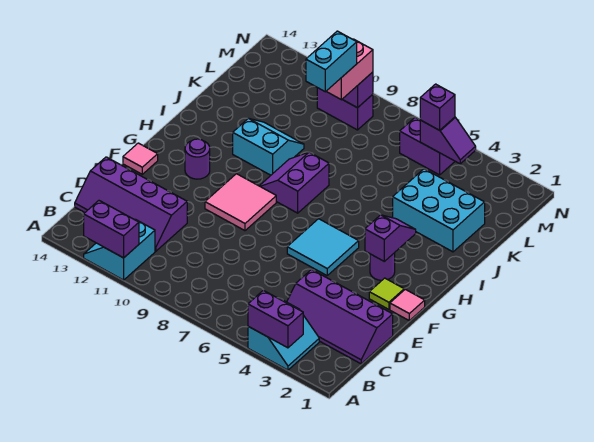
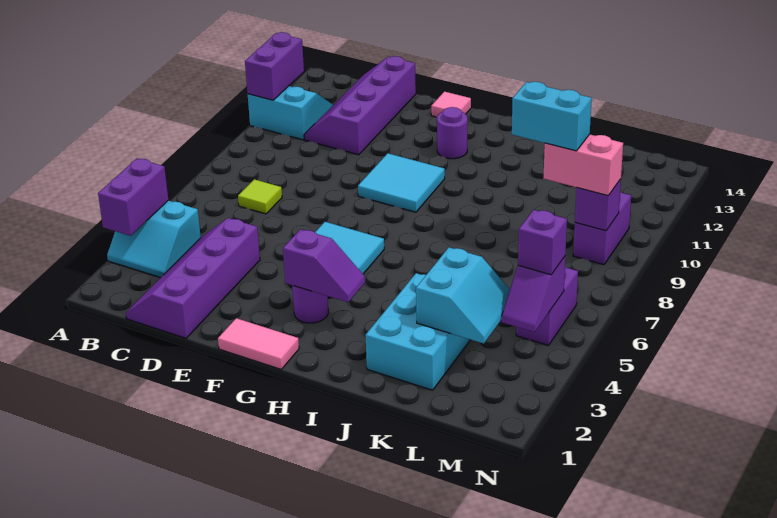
pink 1x1 tile [390,289,425,321] -> pink 1x2 tile [218,318,299,369]
lime 1x1 tile [369,278,404,309] -> lime 1x1 tile moved to [238,179,282,214]
pink 2x2 tile [205,174,276,231] -> cyan 2x2 tile [358,153,445,212]
purple 2x2 slope [260,152,329,213] -> none
cyan 2x2 slope [233,118,304,175] -> cyan 2x2 slope moved to [416,247,510,344]

